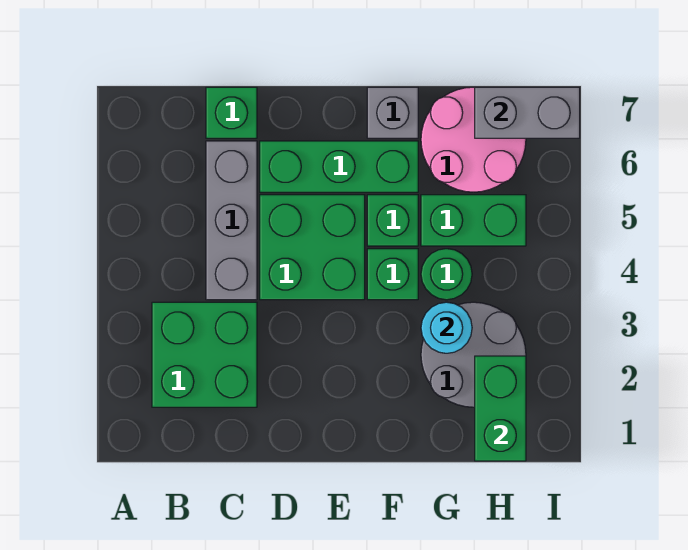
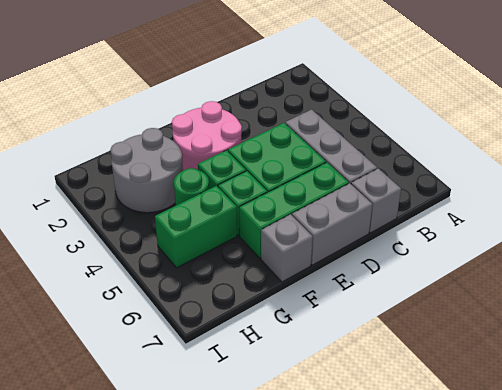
green 2x2 brick [152,302,257,407] -> none
green 1x1 brick [206,87,257,138] -> grey 1x1 brick [351,168,401,233]
cyan 1x1 round brick [421,302,472,353] -> none
pink 2x2 round brick [421,87,526,192] -> pink 2x2 round brick moved to [172,101,242,171]
green 1x2 brick [475,356,526,461] -> none
grey 1x2 brick [475,87,580,138] -> grey 1x2 brick moved to [292,183,372,265]

